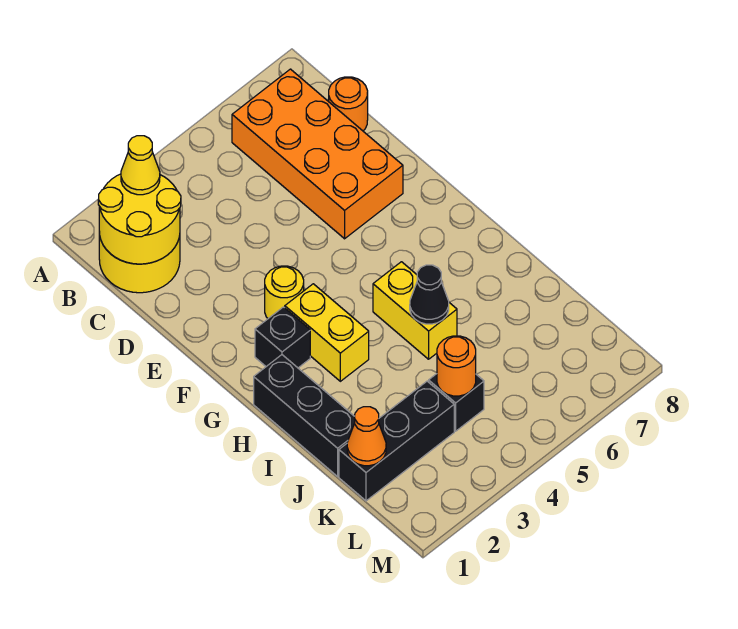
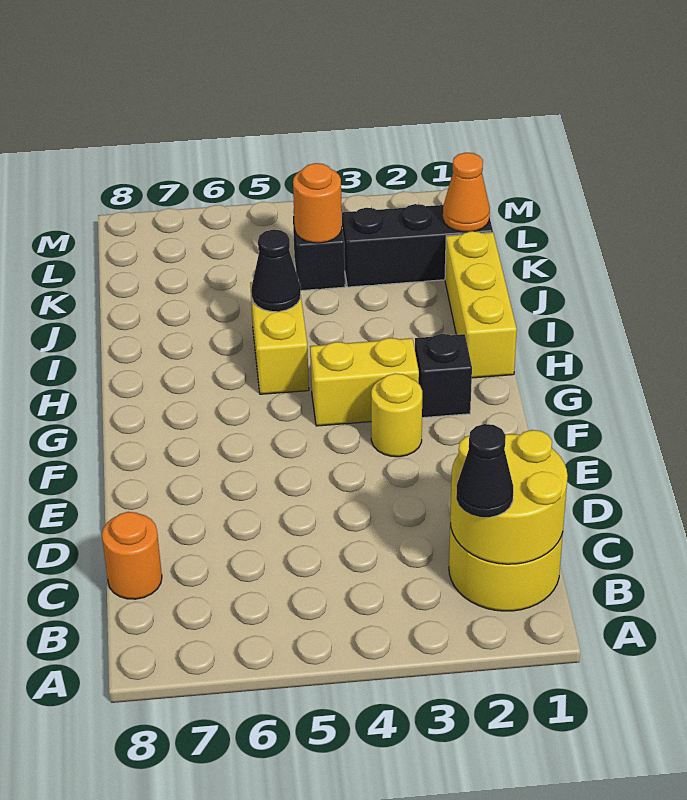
yellow 1x1 cone [121,136,160,195] -> black 1x1 cone [456,424,513,517]
orange 2x4 brick [232,69,403,239] -> none
yellow 1x2 brick [285,284,369,381] -> yellow 1x2 brick turned to [310,338,419,426]
black 1x3 brick [254,355,355,476] -> yellow 1x3 brick [445,231,517,378]

